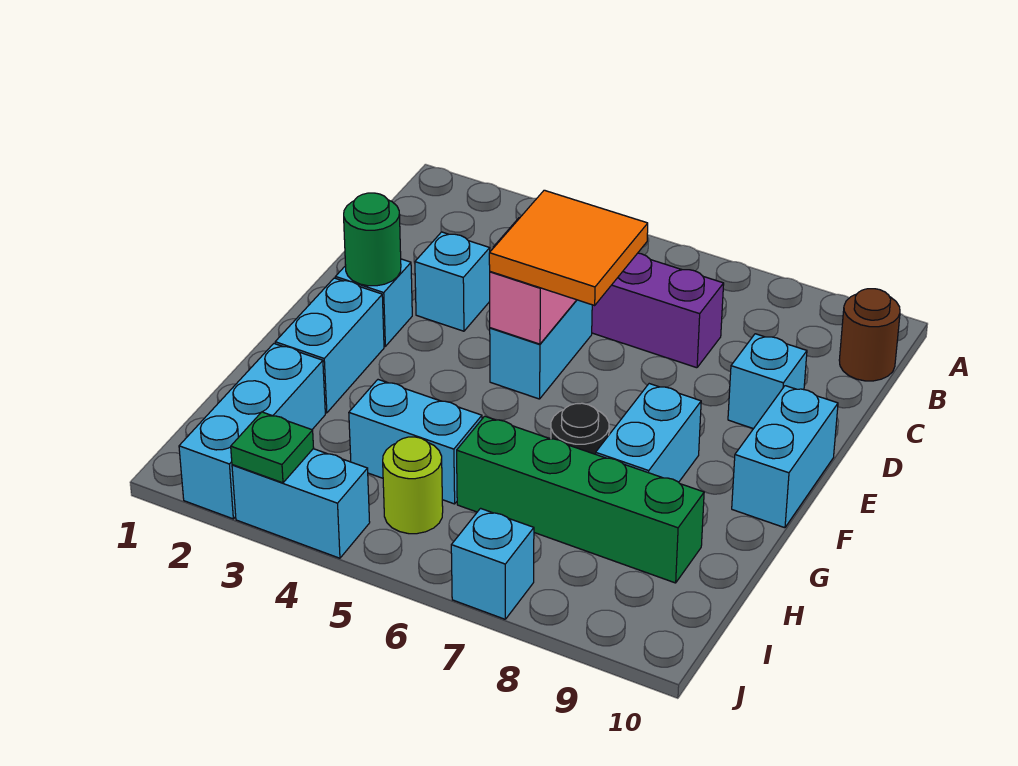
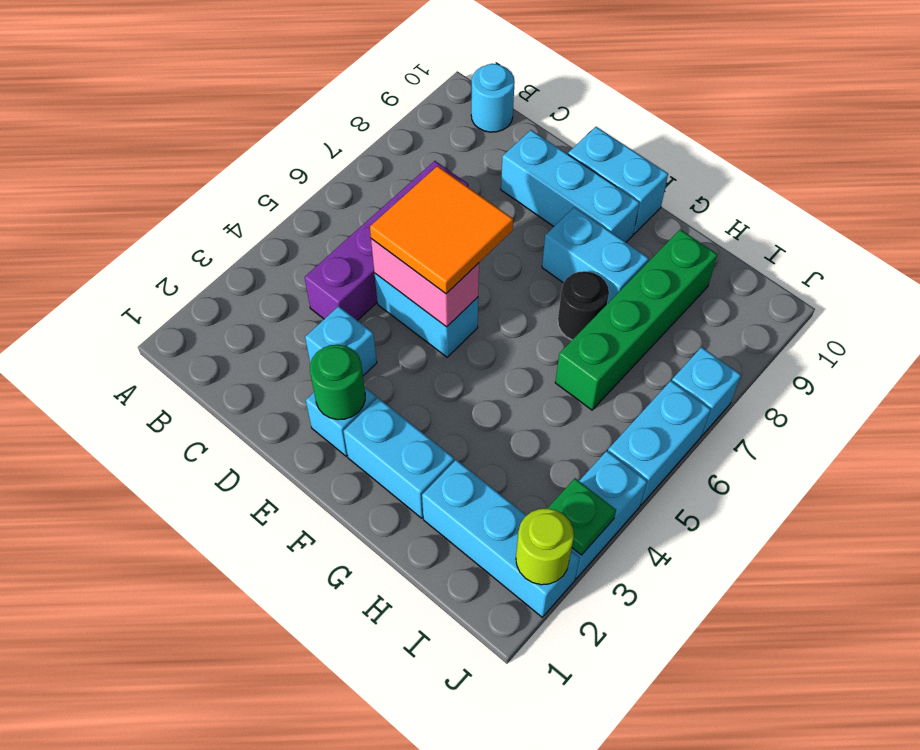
brown 1x1 round brick [839,289,900,381] -> cyan 1x1 round brick [471,64,515,132]
cyan 1x1 brick [728,334,807,429] -> cyan 1x3 brick [501,130,639,242]
cyan 1x2 brick [349,380,482,504] -> cyan 1x2 brick moved to [608,381,711,505]
lime 1x1 round brick [383,437,443,534] -> lime 1x1 round brick moved to [516,508,574,585]

